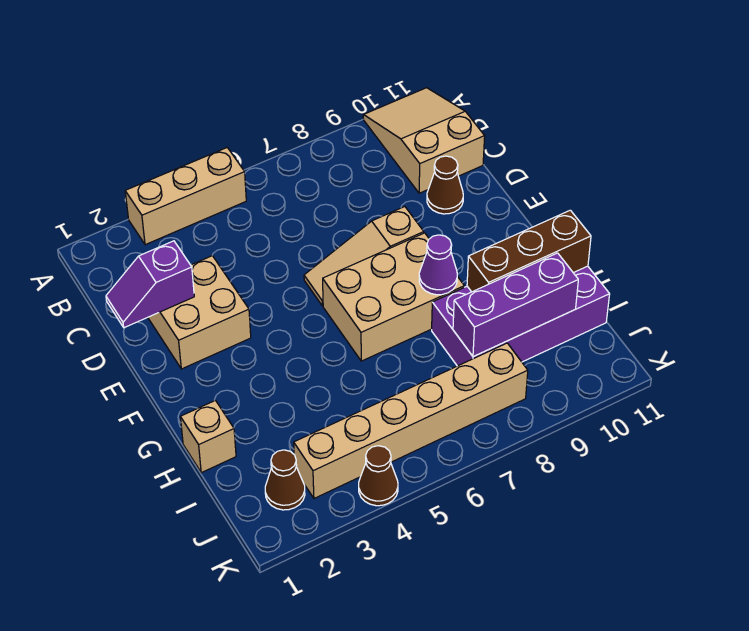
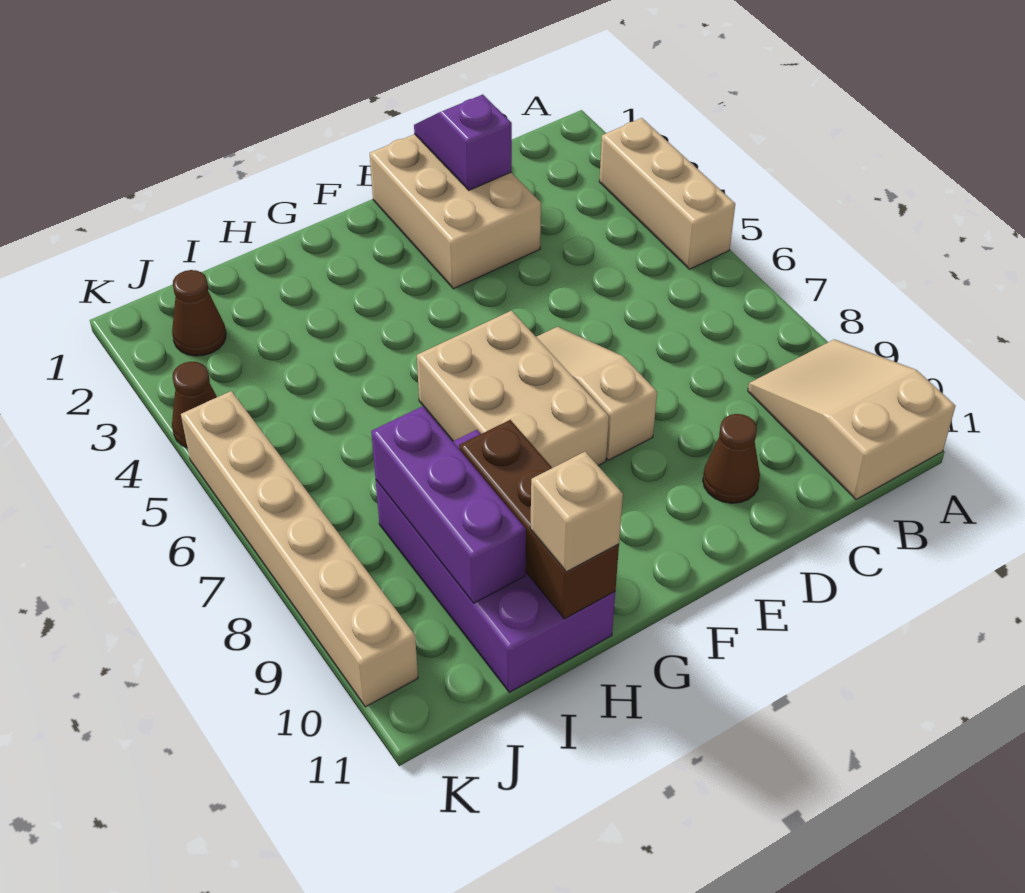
tan 2x3 slope [363,88,485,193] -> tan 2x3 slope turned to [748,339,955,500]
tan 2x2 brick [148,256,251,369] -> tan 2x3 brick [370,134,541,289]
purple 1x1 cone [419,235,457,295] -> none
tan 1x1 brick [180,401,236,473] -> tan 1x1 brick moved to [530,452,623,572]
tan 1x6 brick [294,343,528,498] -> tan 1x6 brick moved to [181,391,418,707]

